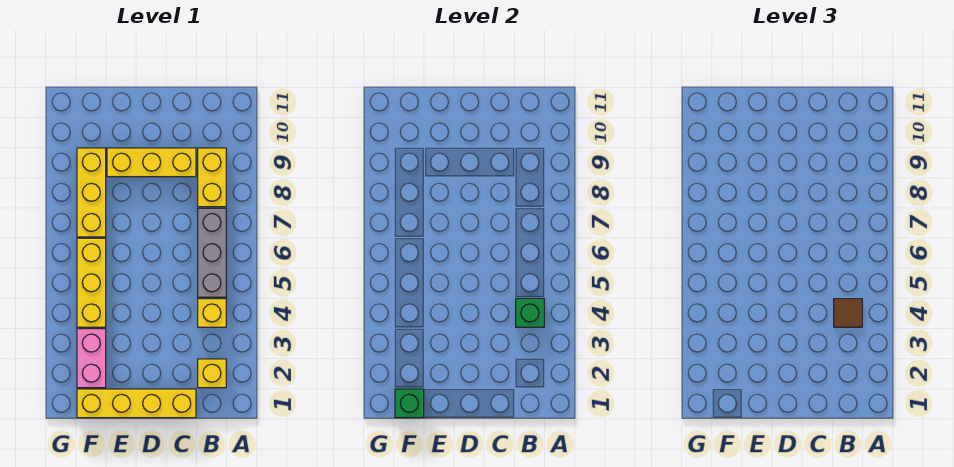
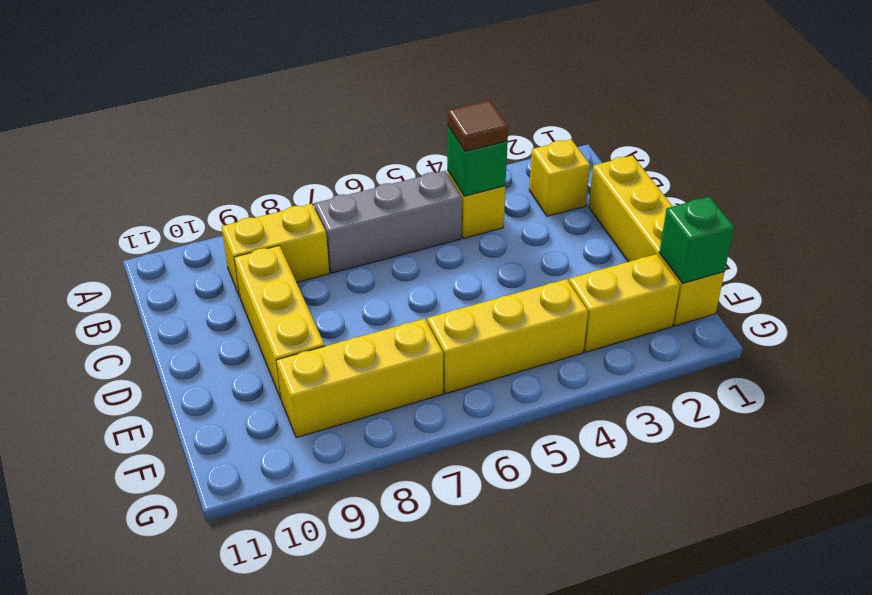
pink 1x2 brick [77,329,106,388] -> yellow 1x2 brick [569,254,680,352]

